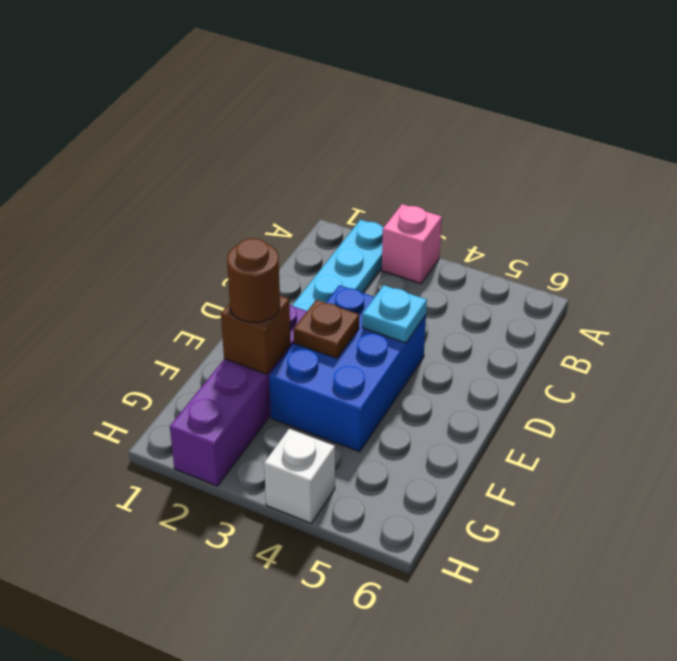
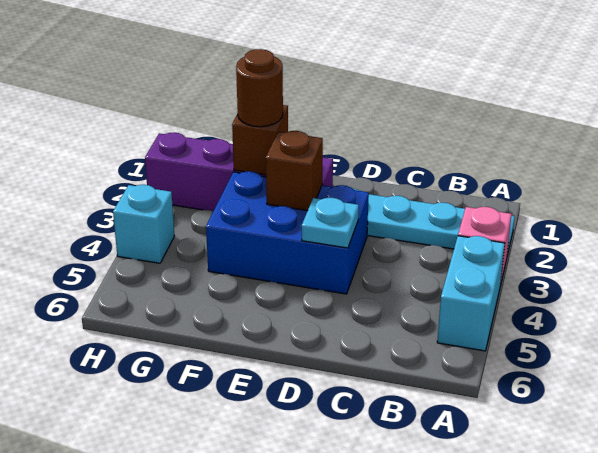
none -> cyan 1x2 brick [437,236,505,351]
brown 1x1 plate [294,300,359,358] -> brown 1x1 brick [266,131,323,211]
white 1x1 brick [264,429,335,523] -> cyan 1x1 brick [113,185,174,263]

